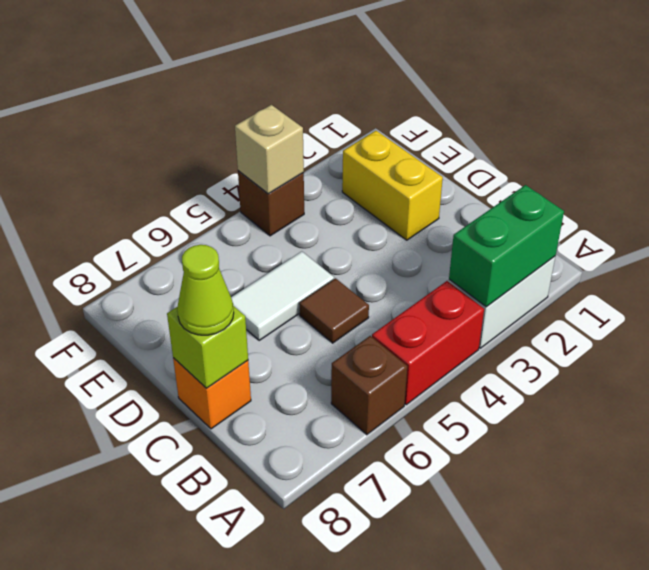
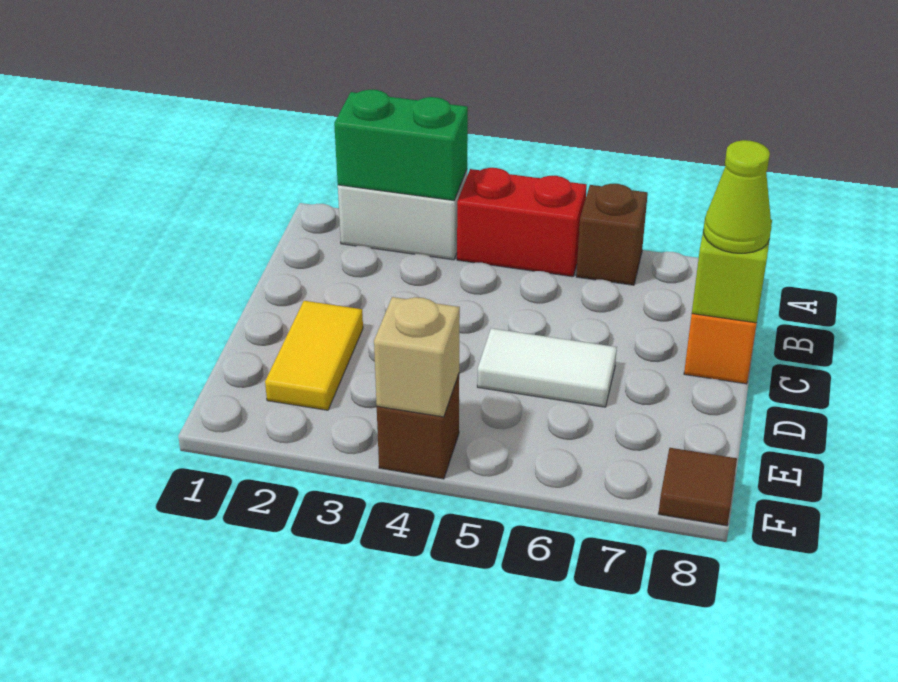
brown 1x1 tile [299,278,369,343] -> brown 1x1 tile moved to [658,448,737,526]
yellow 1x2 brick [342,131,443,240] -> yellow 1x2 tile [265,301,363,410]

